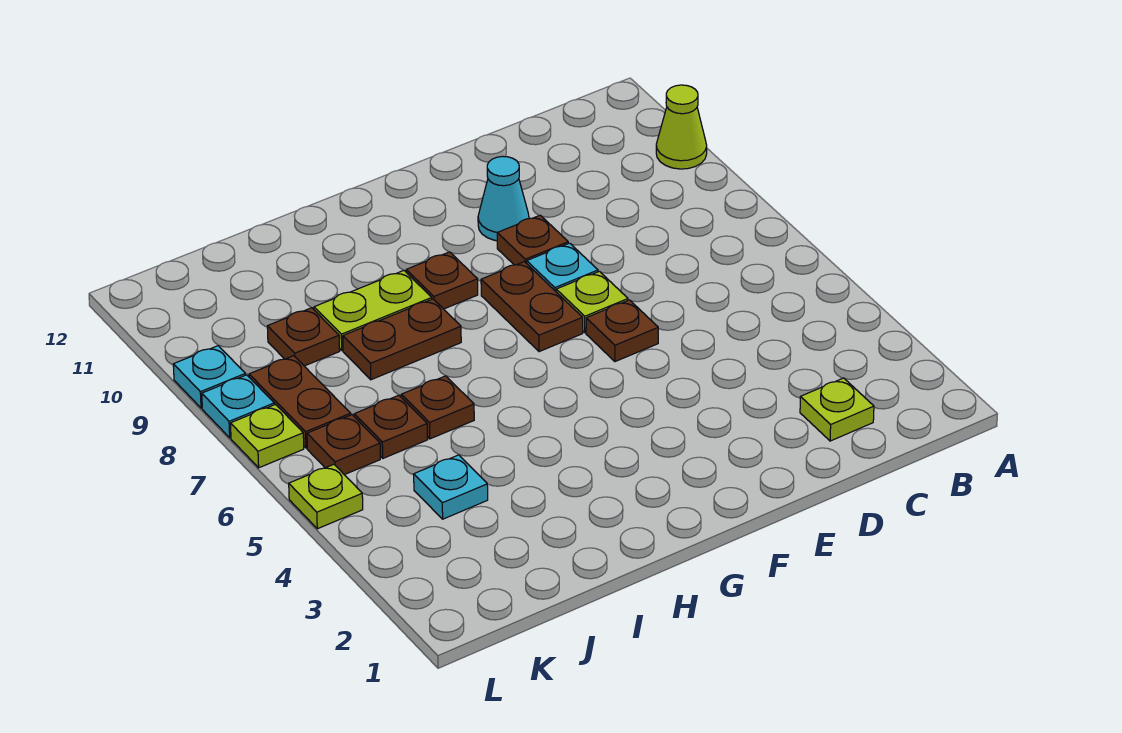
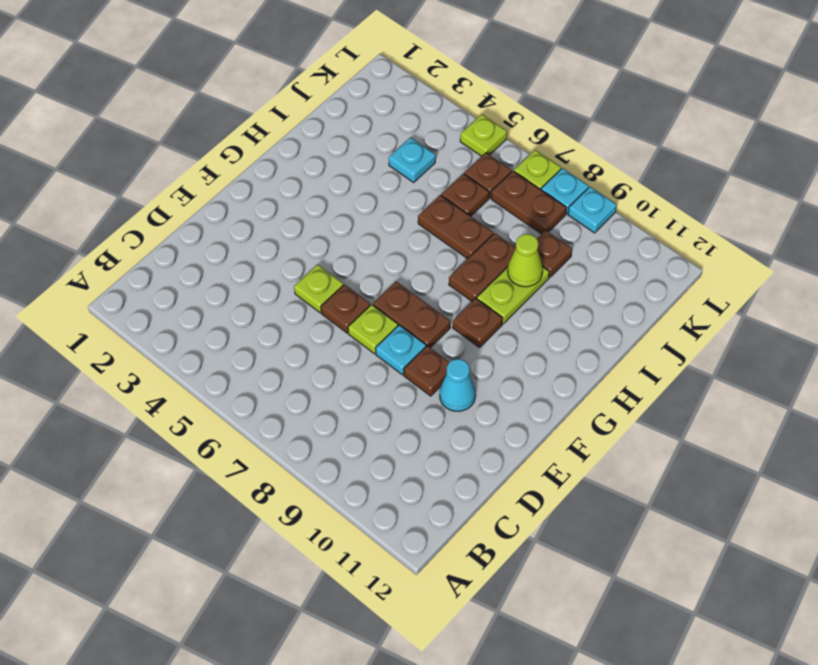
lime 1x1 cone [656,85,707,169] -> lime 1x1 cone moved to [508,234,543,287]
lime 1x1 plate [800,378,874,441] -> lime 1x1 plate moved to [294,265,343,313]
brown 1x1 plate [401,376,474,439] -> brown 1x2 plate [418,195,493,259]

